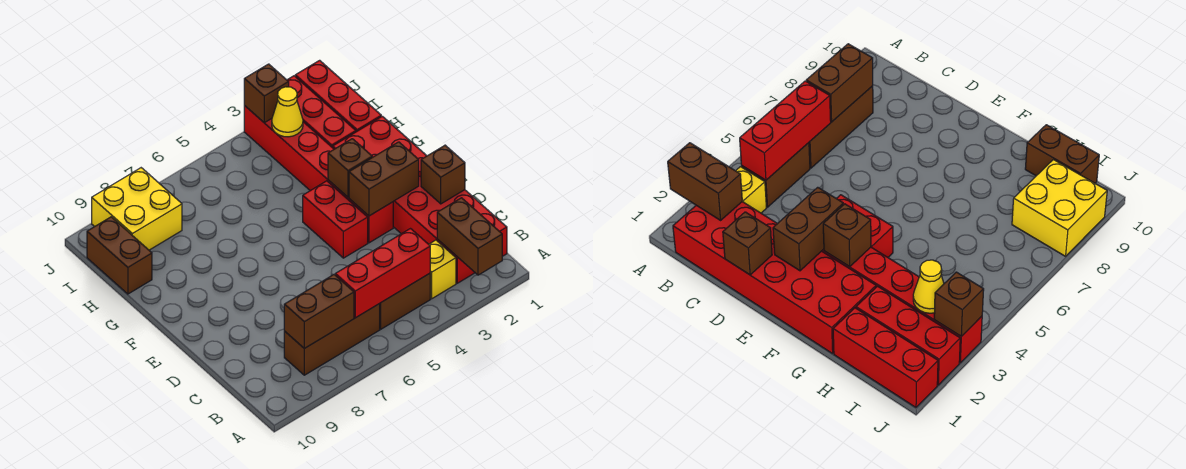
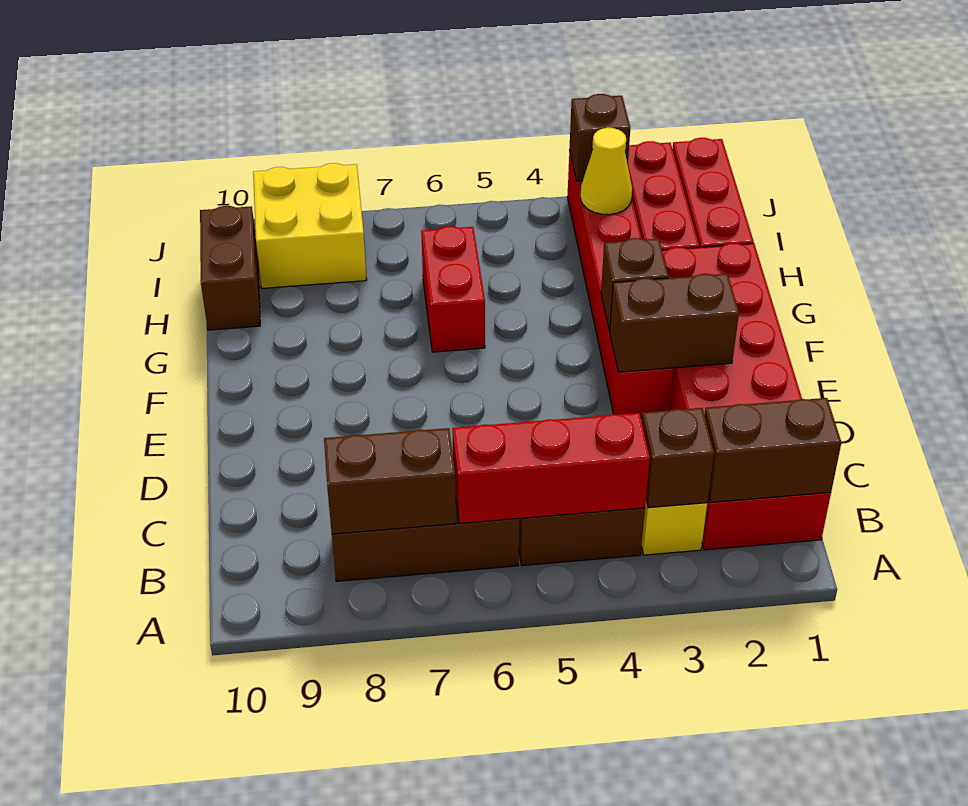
brown 1x2 brick [437,198,502,275] -> brown 1x2 brick turned to [705,398,841,502]
brown 1x1 brick [421,145,465,204] -> brown 1x1 brick moved to [642,408,714,508]
red 1x2 brick [303,181,368,258] -> red 1x2 brick moved to [421,226,485,352]

